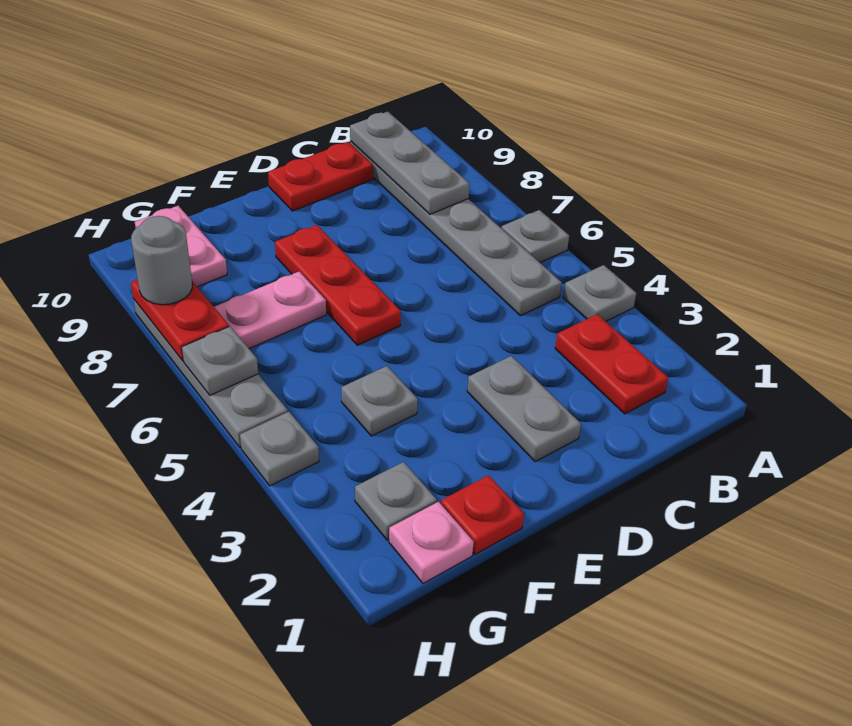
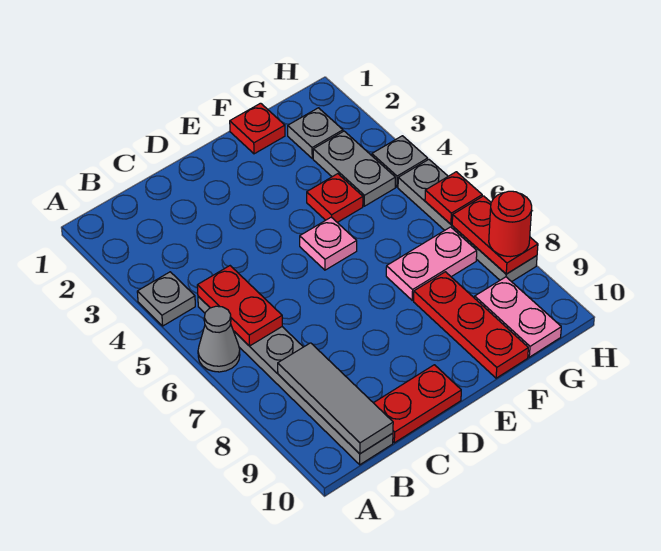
grey 1x1 plate [501,210,569,263] -> grey 1x1 cone [198,306,240,372]
red 1x2 plate [555,314,668,414] -> red 1x2 plate moved to [197,266,282,346]
grey 1x3 plate [350,111,470,214] -> grey 1x3 tile [278,343,393,454]
grey 1x2 plate [467,356,581,462] -> grey 1x2 plate moved to [313,131,395,206]
red 1x3 plate [275,225,401,345] -> red 1x3 plate moved to [414,272,528,378]
grey 1x1 plate [341,366,418,436] -> red 1x1 plate [307,174,363,222]
pink 1x1 plate [389,502,474,583] -> pink 1x1 plate moved to [300,217,357,270]
grey 1x1 plate [182,326,258,395] -> red 1x1 plate [425,172,482,224]
grey 1x1 round brick [131,216,192,305] -> red 1x1 round brick [489,191,532,257]

